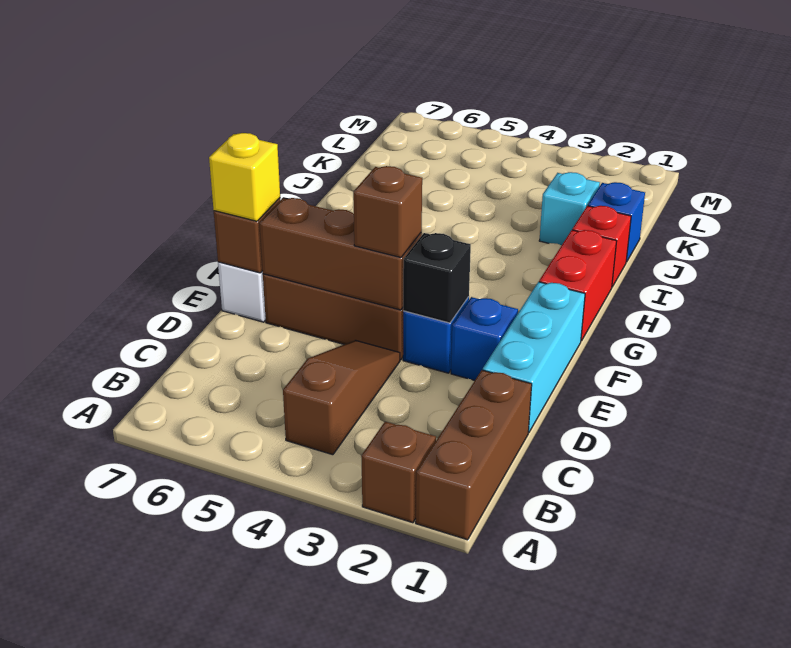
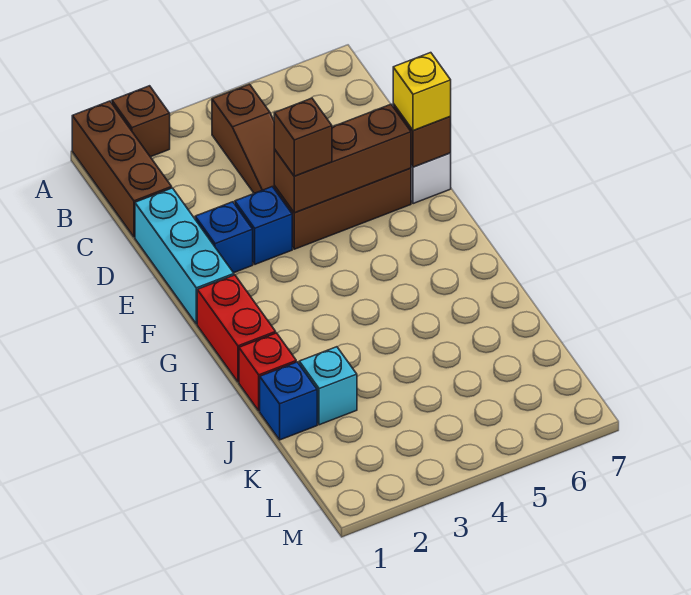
black 1x1 brick [403,233,471,323] -> none

